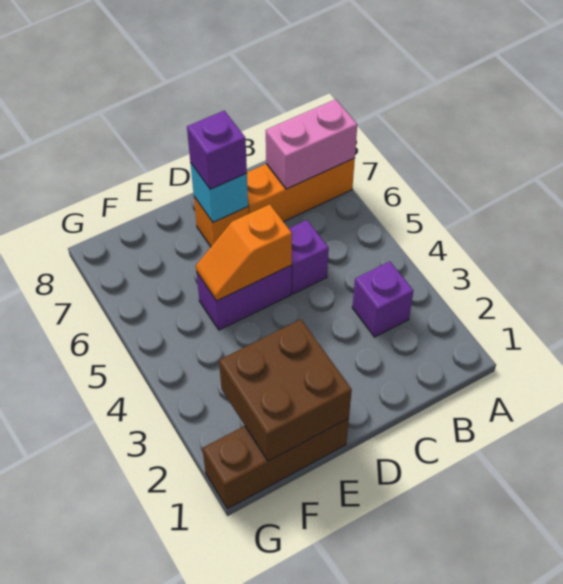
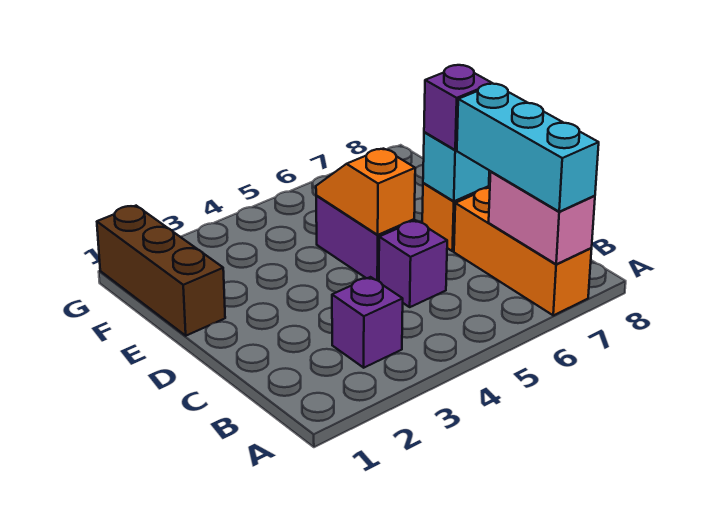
none -> cyan 1x3 brick [457,83,599,212]
brown 2x2 brick [219,320,352,461] -> none

